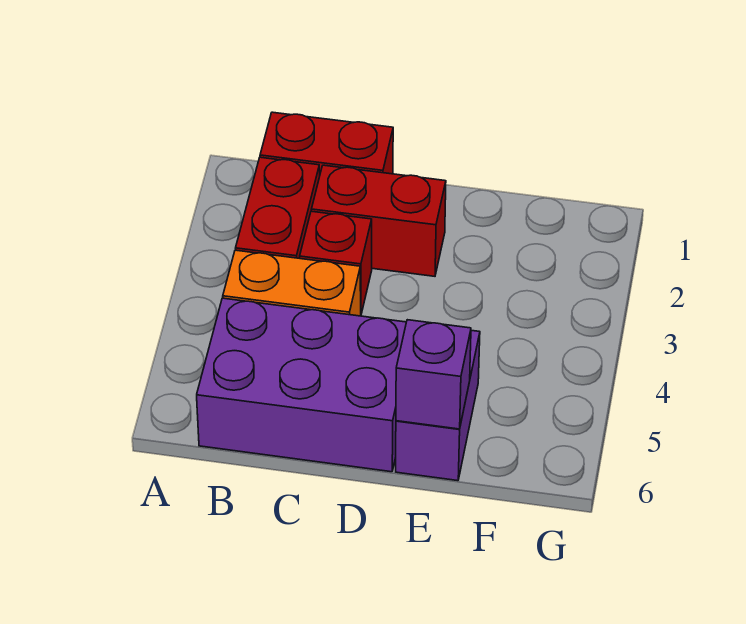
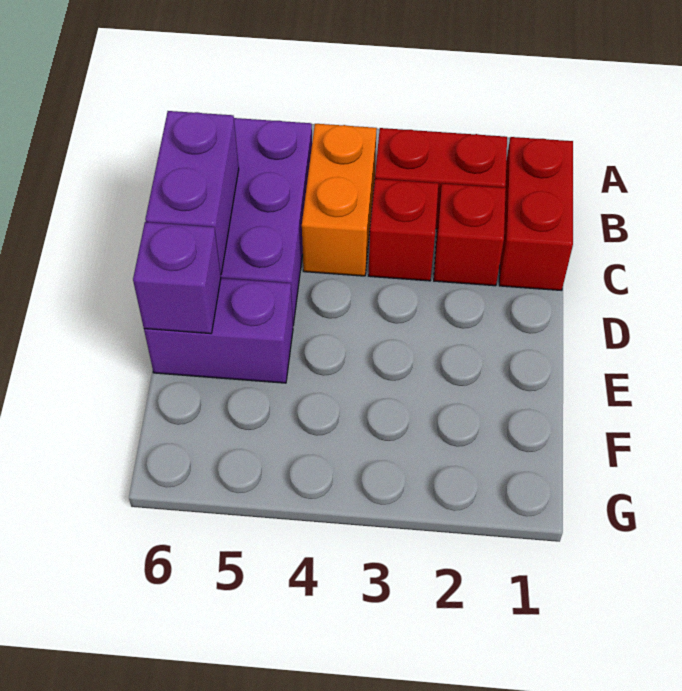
red 1x2 brick [311,165,446,276] -> red 1x1 brick [434,183,506,286]
none -> purple 1x2 brick [145,111,239,274]

